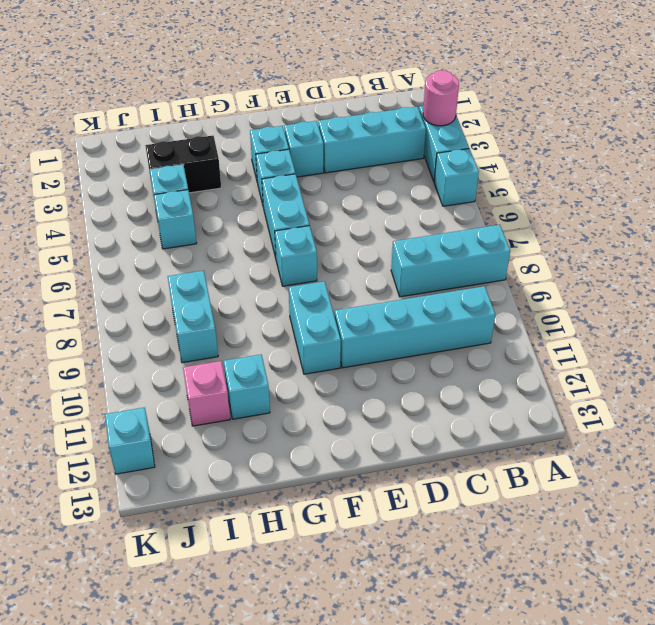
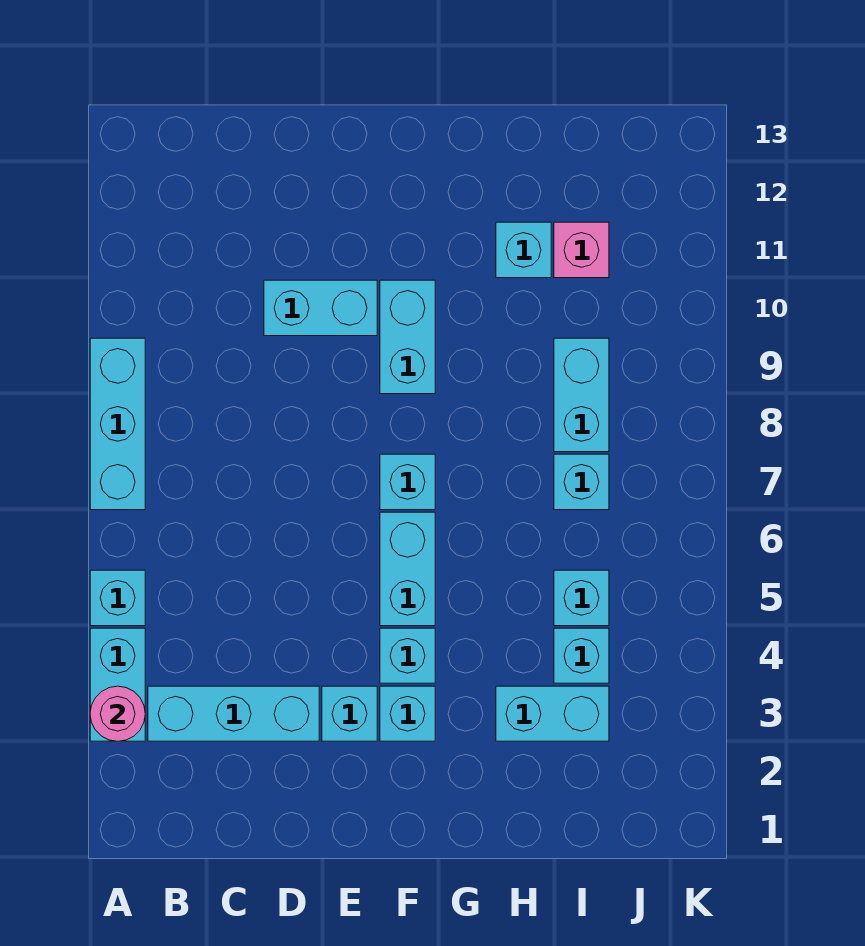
cyan 1x3 brick [391,225,510,297] -> cyan 1x3 brick turned to [90,338,145,510]
cyan 1x4 brick [335,286,495,368] -> cyan 1x2 brick [264,280,377,336]
black 1x2 brick [145,136,221,193] -> cyan 1x2 brick [496,686,609,741]
cyan 1x1 brick [105,407,155,474] -> cyan 1x1 brick moved to [554,454,609,510]

